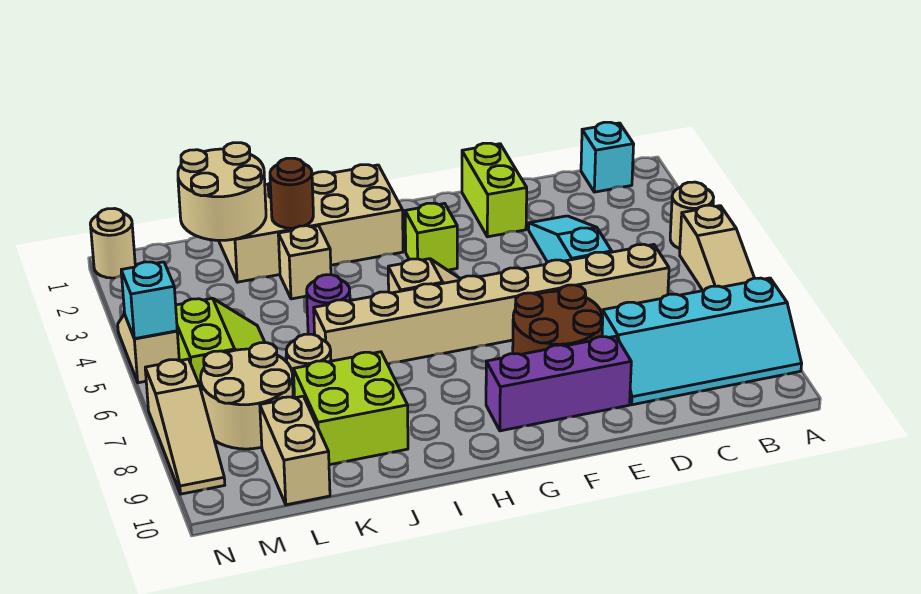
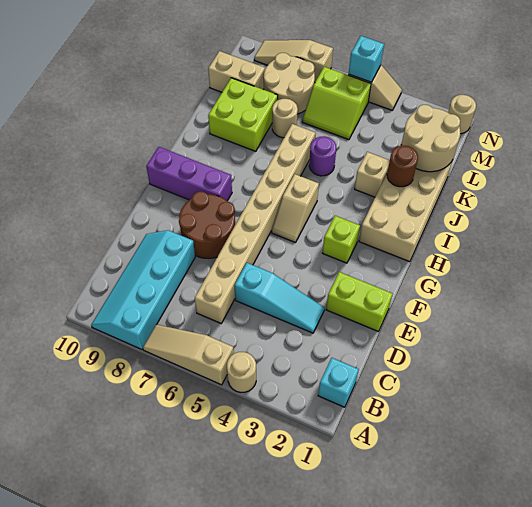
purple 1x3 brick [486,336,631,431] -> purple 1x3 brick turned to [146,147,232,201]

